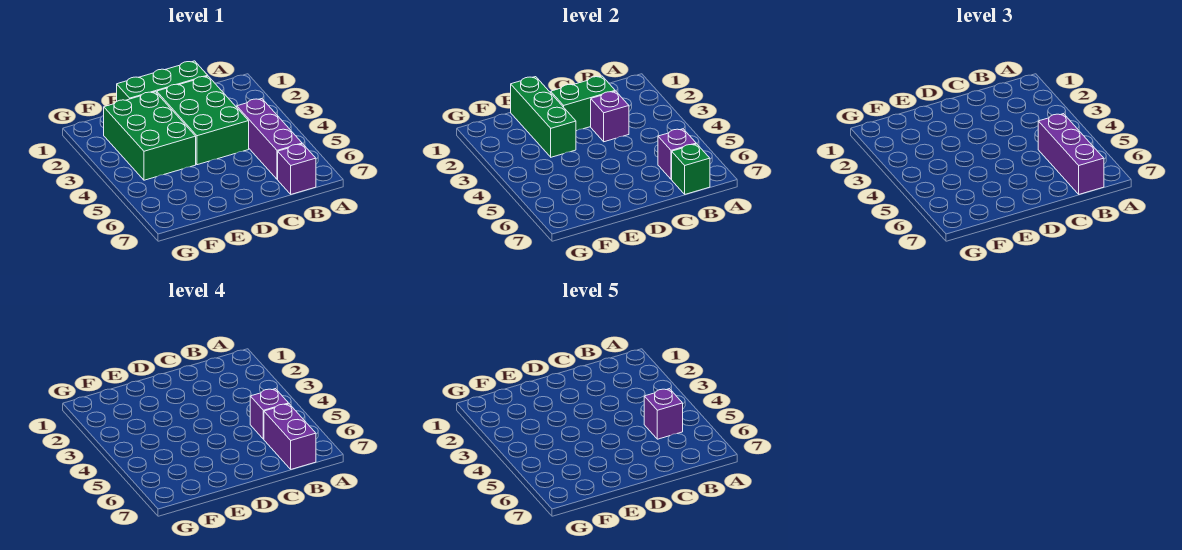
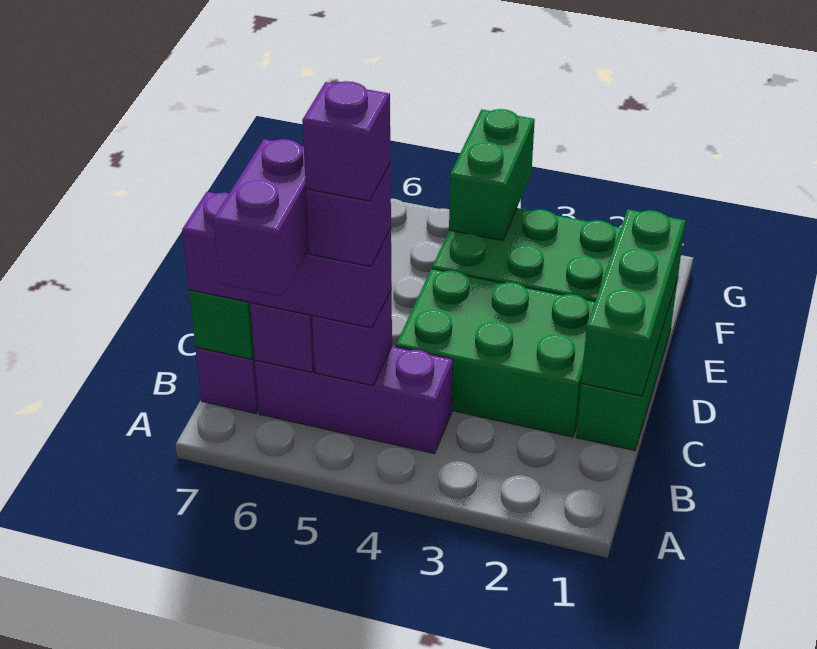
purple 1x2 brick [264,404,316,469] -> purple 1x2 brick turned to [213,139,309,296]
green 1x2 brick [551,76,615,131] -> green 1x2 brick moved to [449,109,535,241]
purple 1x1 brick [591,91,629,142] -> purple 1x1 brick moved to [312,289,392,386]
green 1x3 brick [511,77,576,157] -> green 1x3 brick turned to [581,210,686,396]

